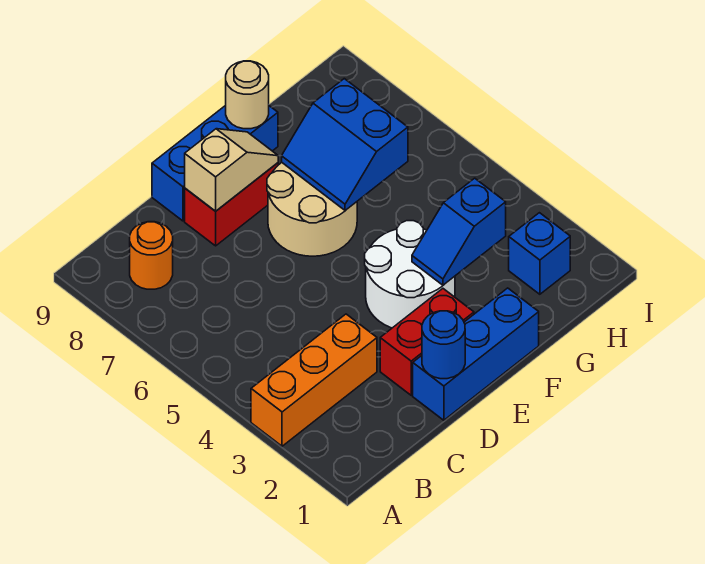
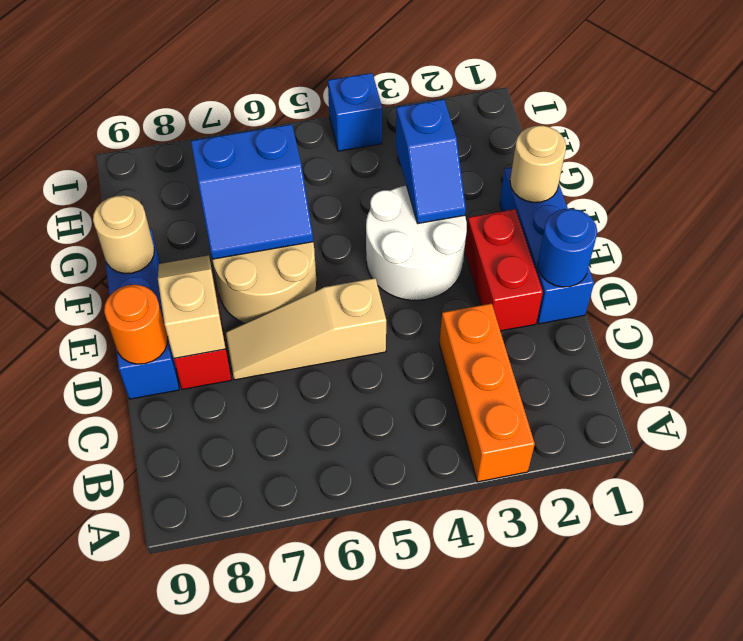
orange 1x1 round brick [130,222,173,289] -> orange 1x1 round brick moved to [104,285,168,364]
none -> tan 1x3 slope [226,278,386,380]
none -> tan 1x1 round brick [510,126,566,202]
blue 1x1 brick [509,213,570,294] -> blue 1x1 brick moved to [328,73,382,151]

